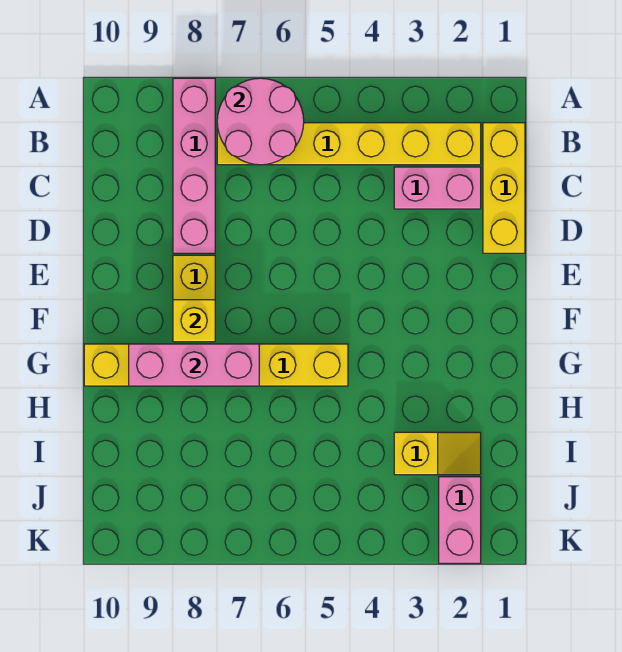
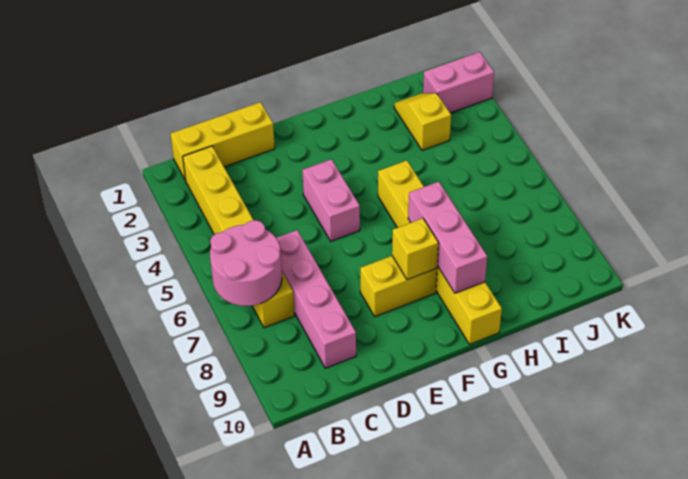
pink 1x4 brick [173,78,215,253] -> pink 1x4 brick turned to [276,230,356,368]
pink 1x2 brick [394,167,481,209] -> pink 1x2 brick moved to [302,159,360,241]

